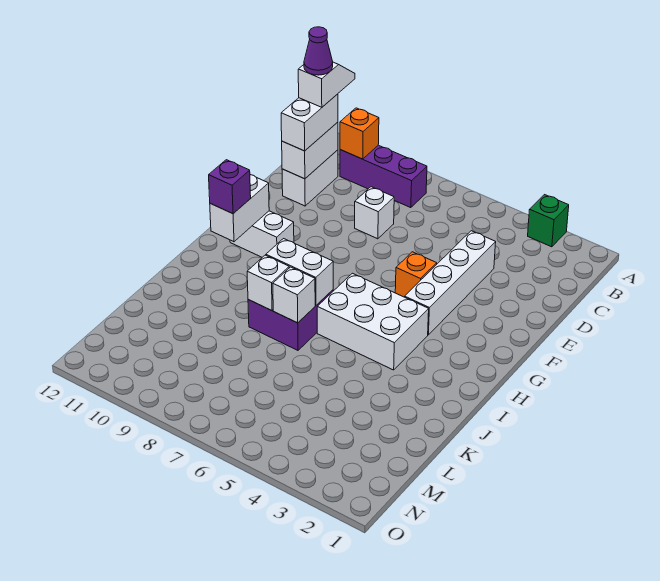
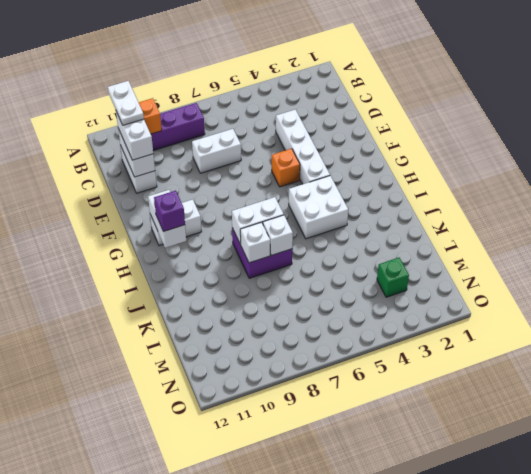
green 1x1 brick [528,195,569,247] -> green 1x1 brick moved to [377,258,409,297]
white 1x2 slope [298,62,355,107] -> white 1x2 plate [108,81,144,125]
purple 1x1 cone [304,27,333,75] -> none
white 1x1 brick [355,187,394,239] -> white 1x2 brick [192,129,241,173]
white 2x3 brick [317,273,429,370] -> white 2x2 brick [289,176,348,239]

